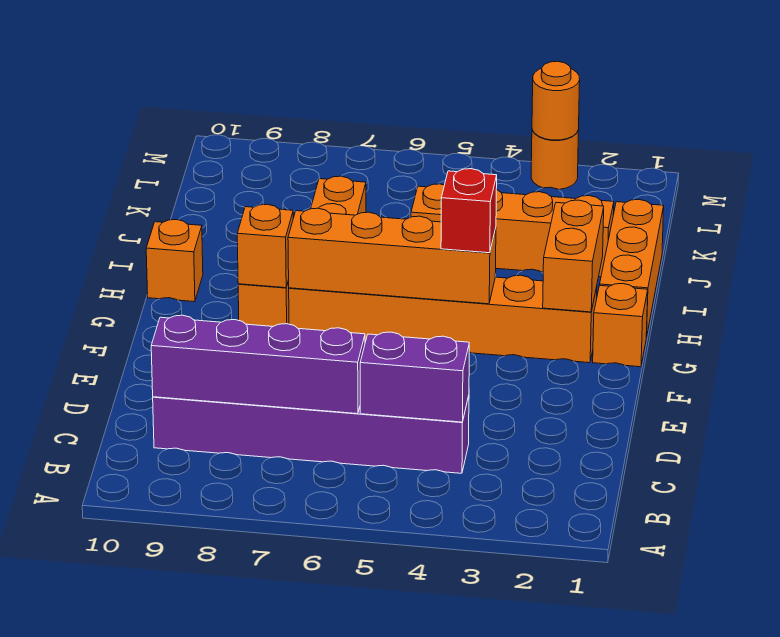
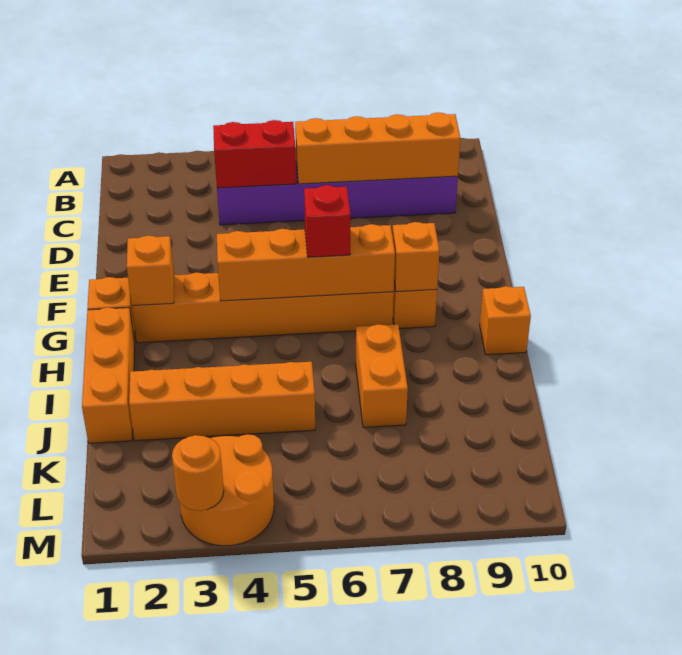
purple 1x2 brick [360,332,469,422] -> red 1x2 brick [213,120,296,188]
purple 1x4 brick [151,315,365,414] -> orange 1x4 brick [295,112,461,184]
orange 1x2 brick [543,200,604,312] -> orange 1x1 brick [127,236,174,306]
red 1x1 brick [441,169,497,253] -> red 1x1 brick moved to [304,185,350,257]
orange 1x1 round brick [531,130,579,190] -> orange 2x2 round brick [180,434,274,546]

